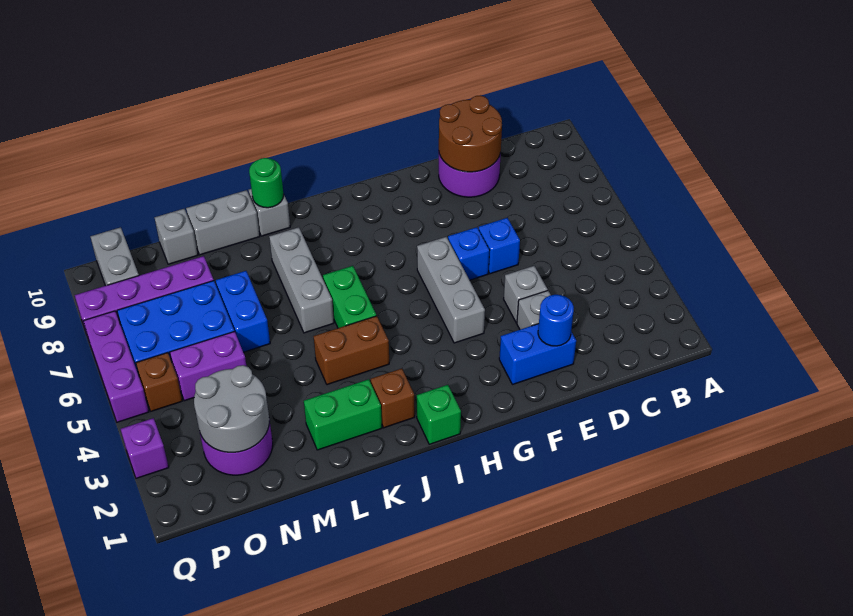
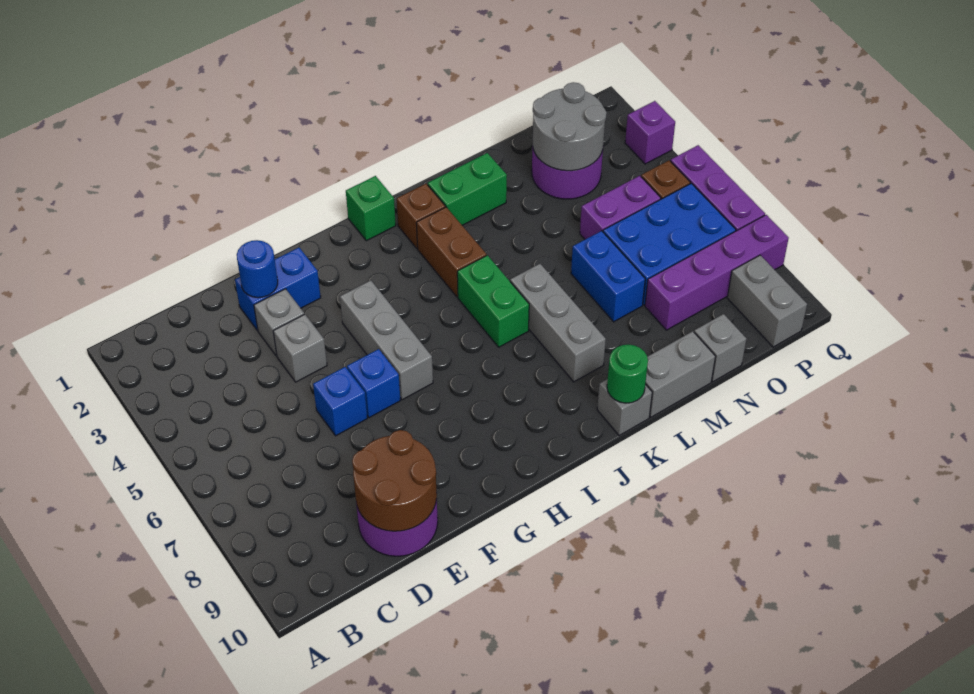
brown 1x2 brick [313,316,389,385] -> brown 1x2 brick turned to [416,207,486,297]

